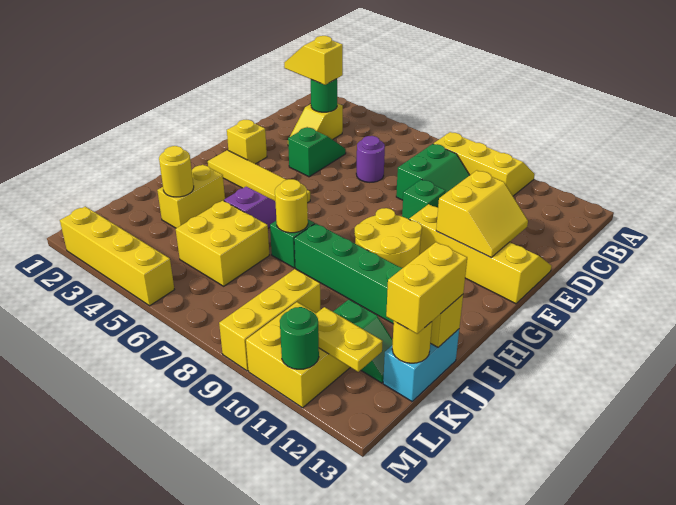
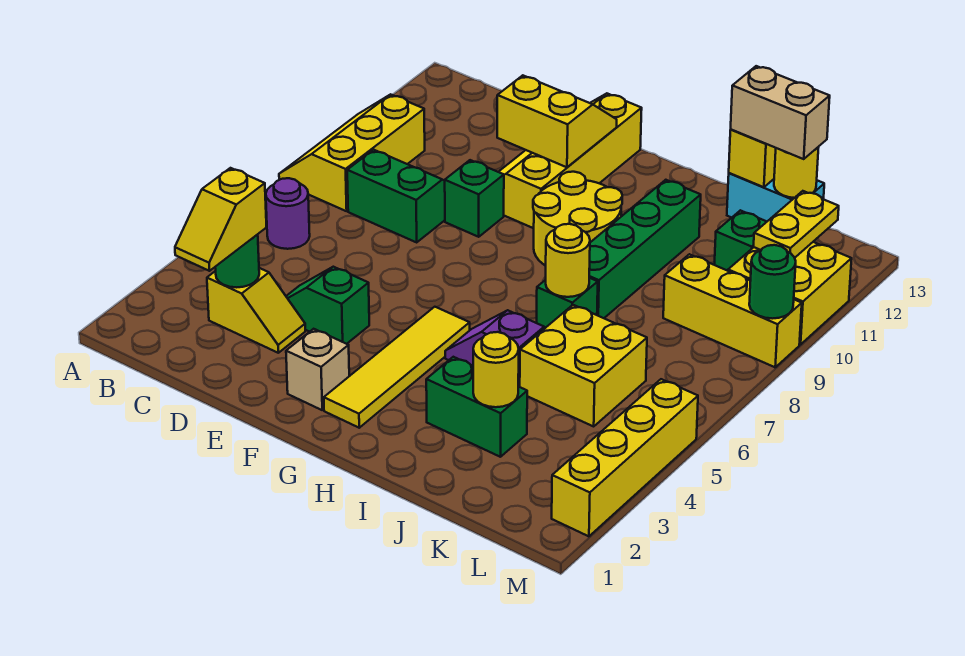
purple 1x1 round brick [356,136,385,182] -> purple 1x1 round brick moved to [266,178,310,249]
yellow 1x1 brick [227,120,267,164] -> tan 1x1 brick [286,329,349,410]
yellow 1x2 brick [157,165,225,228] -> green 1x2 brick [426,357,527,457]
yellow 1x2 brick [386,242,467,334] -> tan 1x2 brick [731,66,830,159]
green 1x1 round brick [280,307,319,369] -> green 1x1 round brick moved to [749,245,796,319]

